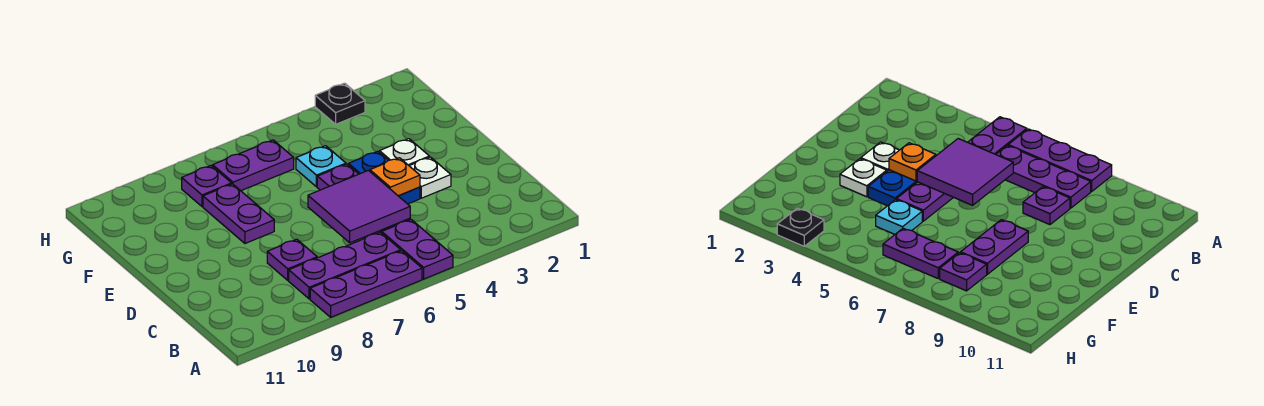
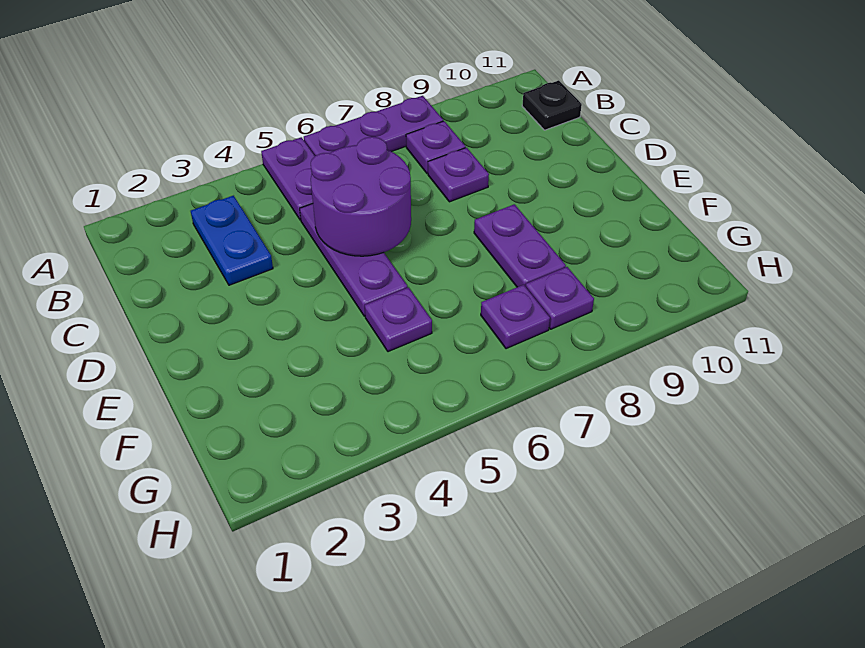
purple 1x3 plate [289,232,401,299] -> purple 1x1 plate [406,121,466,173]
purple 2x2 tile [308,170,410,243] -> purple 2x2 round brick [311,137,411,256]
white 1x1 plate [410,157,451,198] -> none
blue 1x2 plate [349,151,420,204] -> blue 1x2 plate moved to [191,196,273,285]
orange 1x1 plate [370,158,420,196] -> none
white 1x1 plate [380,139,429,166] -> none
cyan 1x1 plate [296,146,346,187] -> purple 1x1 plate [365,287,432,352]
purple 1x2 plate [213,140,294,191] -> purple 1x1 plate [481,285,550,349]
black 1x1 plate [315,83,365,124] -> black 1x1 plate moved to [522,80,582,130]

